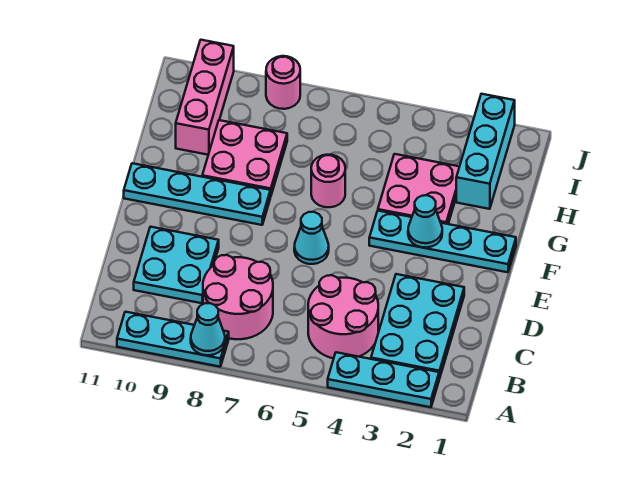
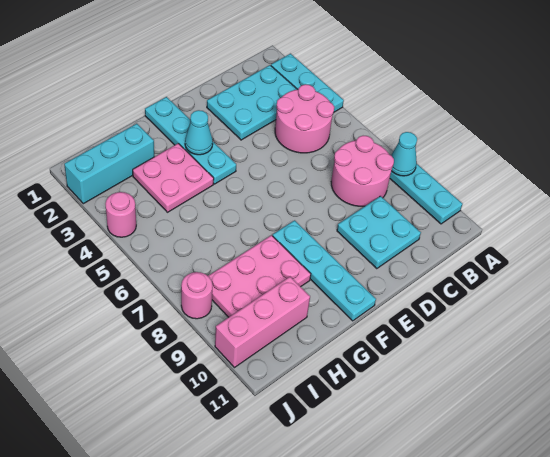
cyan 1x1 cone [294,212,329,264] -> none
pink 1x1 round brick [311,155,345,207] -> pink 1x1 round brick moved to [105,192,136,237]
pink 2x2 plate [202,120,287,197] -> pink 2x3 plate [209,235,311,317]

